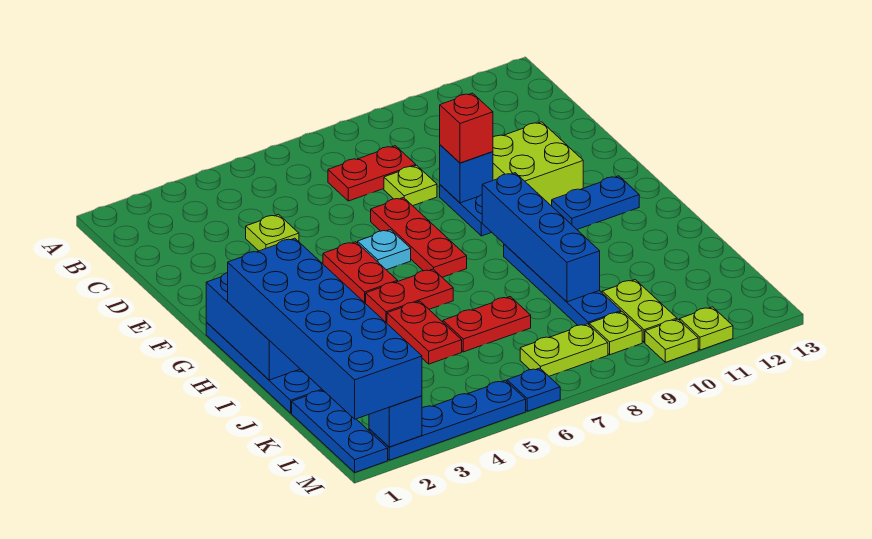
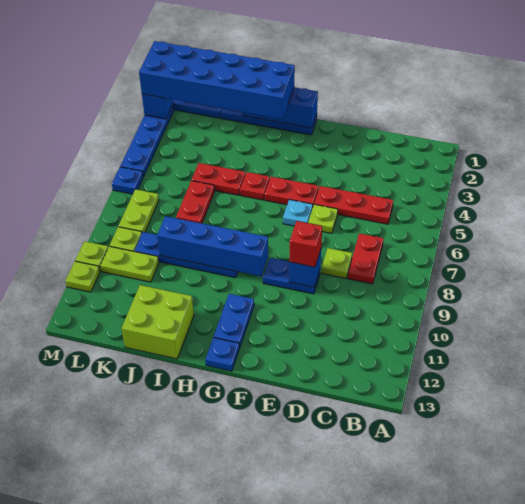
lime 1x1 plate [246,214,299,251] -> lime 1x1 plate moved to [308,204,338,233]
red 1x3 plate [371,198,467,277] -> red 1x3 plate moved to [314,186,393,224]
lime 2x2 brick [493,122,583,206] -> lime 2x2 brick moved to [122,285,194,359]
none -> blue 1x1 plate [205,337,239,371]
red 1x2 plate [366,269,453,323] -> red 1x1 plate [240,172,270,200]

